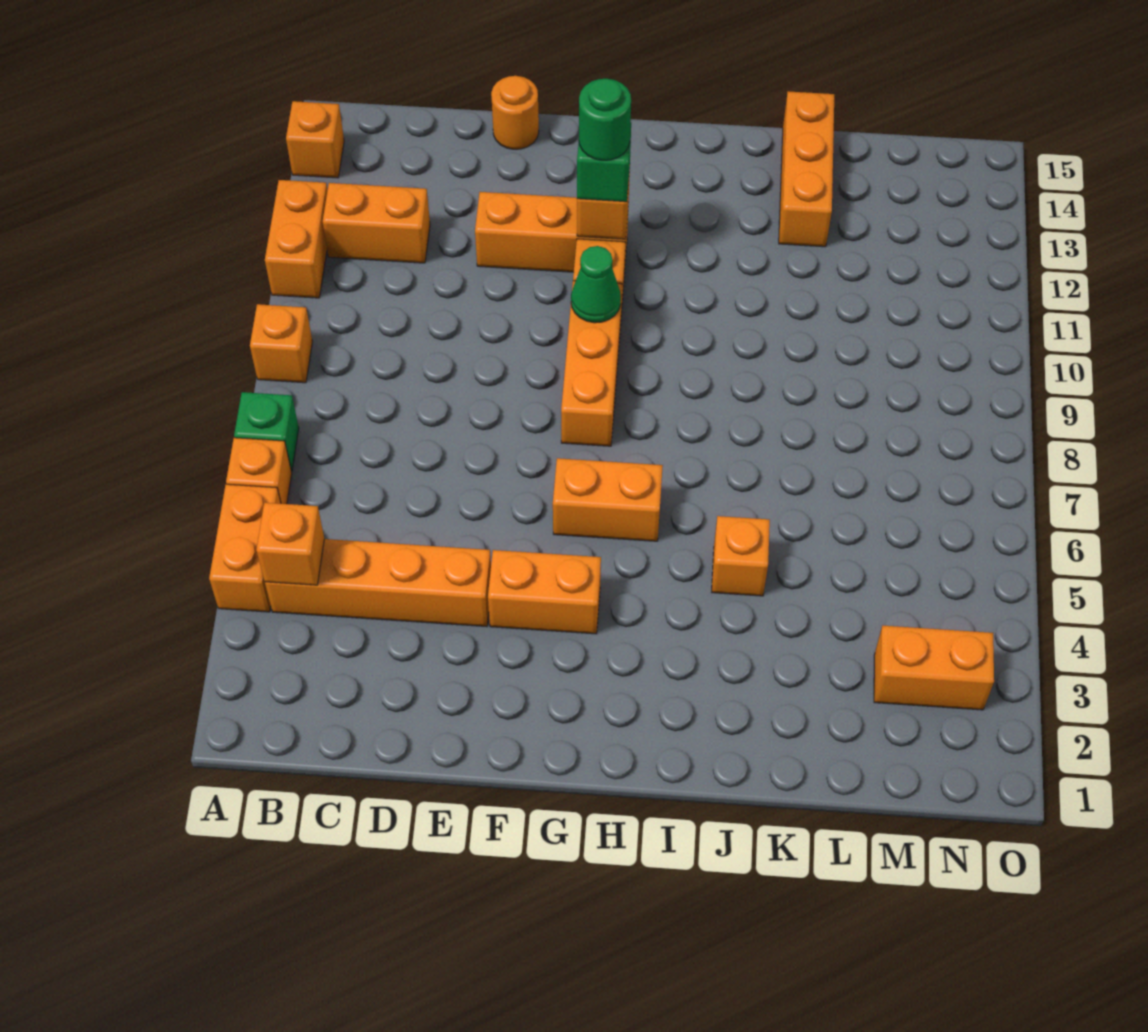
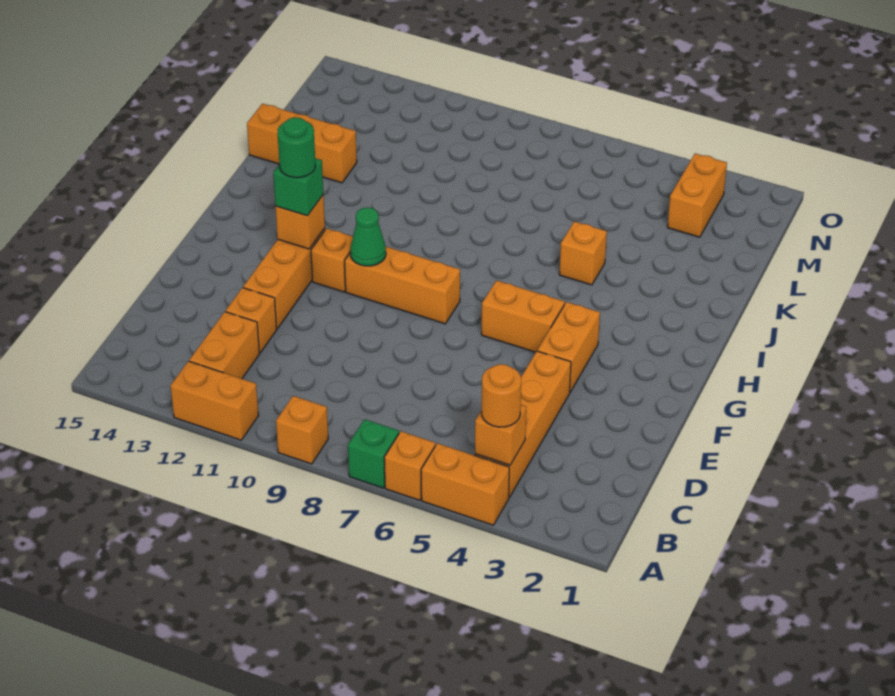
orange 1x1 brick [286,101,344,178] -> orange 1x1 brick moved to [226,288,277,353]
orange 1x1 round brick [491,76,539,149] -> orange 1x1 round brick moved to [482,364,521,427]
orange 1x2 brick [553,458,663,541] -> orange 1x2 brick turned to [481,280,565,352]

